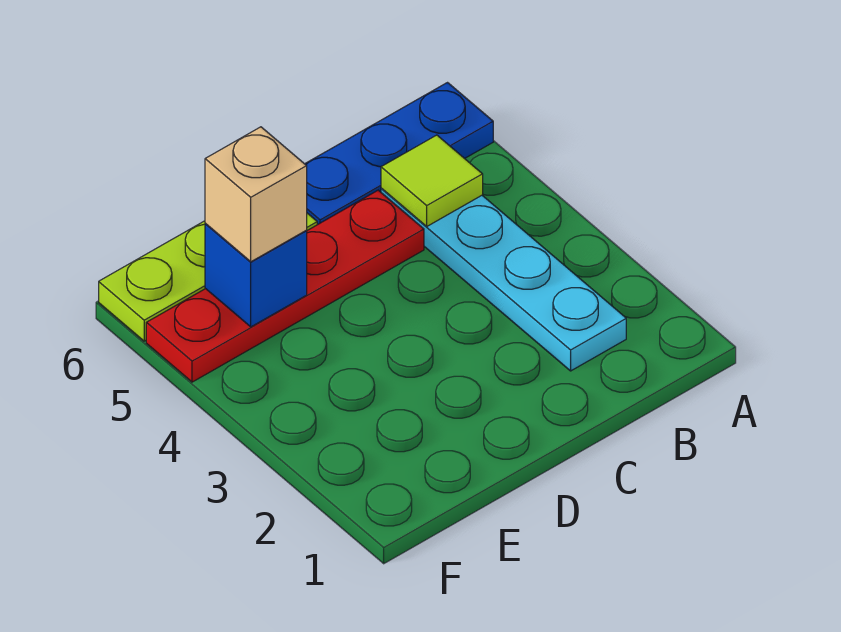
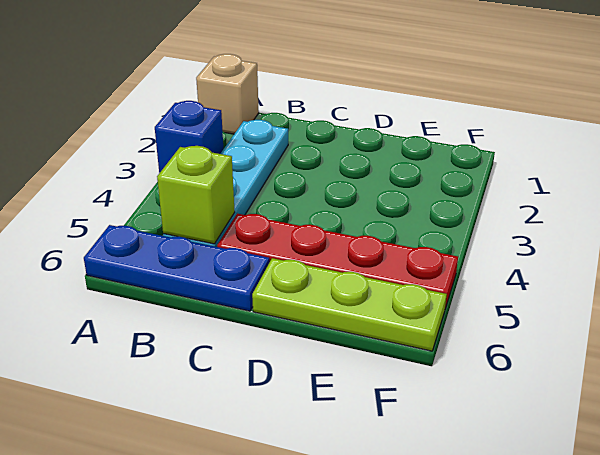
lime 1x1 tile [381,135,483,226] -> lime 1x1 brick [157,146,235,244]
blue 1x1 brick [205,223,307,327] -> blue 1x1 brick moved to [155,101,223,173]
tan 1x1 brick [205,127,307,262] -> tan 1x1 brick moved to [196,54,259,134]

